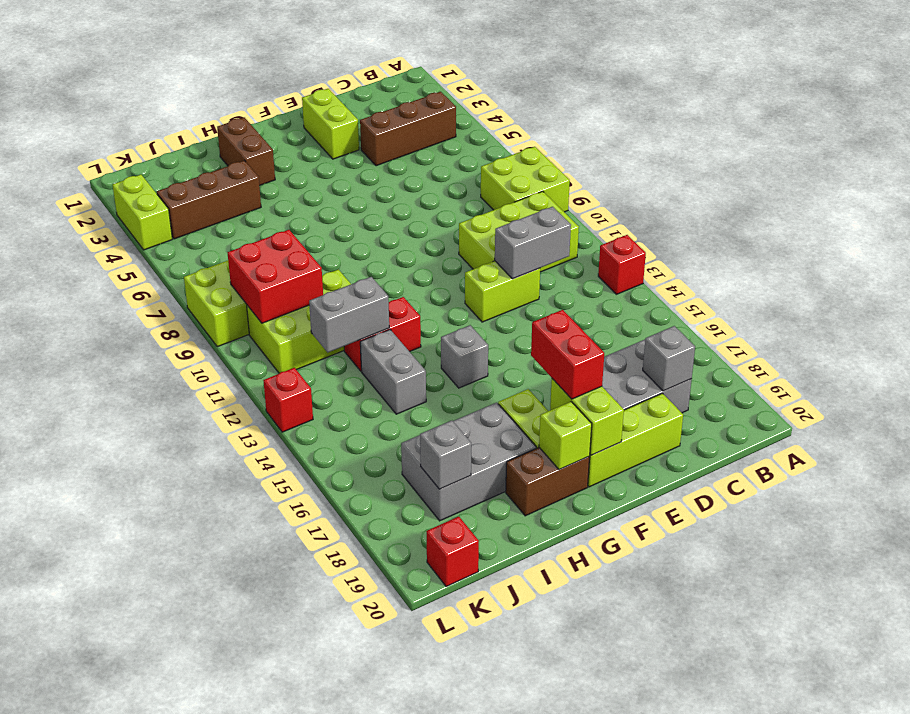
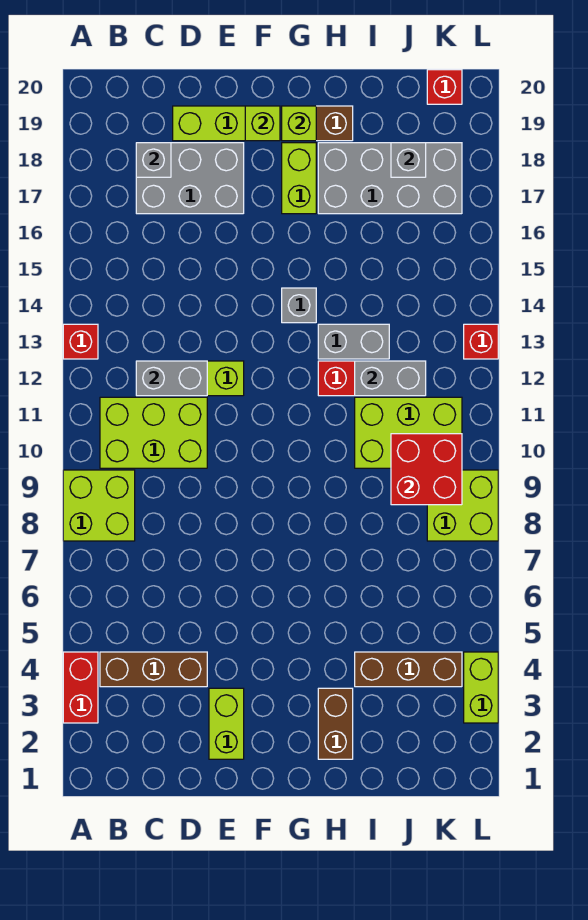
red 1x2 brick [531,310,604,399] -> red 1x2 brick moved to [63,652,98,723]
lime 1x2 brick [550,379,624,455] -> lime 1x1 brick [245,106,280,141]
grey 2x3 brick [401,403,536,521] -> grey 2x4 brick [318,143,462,214]
grey 1x2 brick [360,330,426,414] -> grey 1x2 brick turned to [318,324,389,359]

